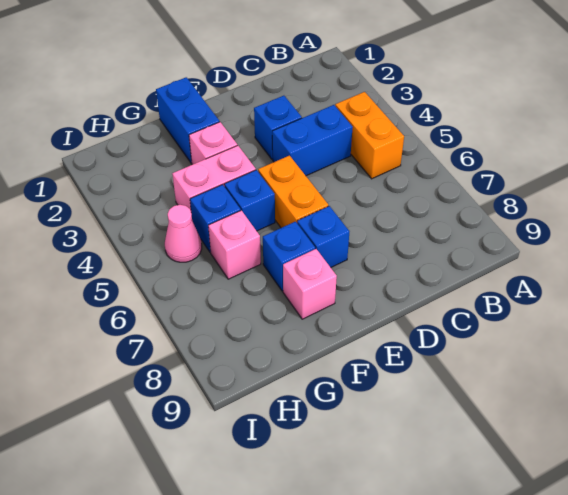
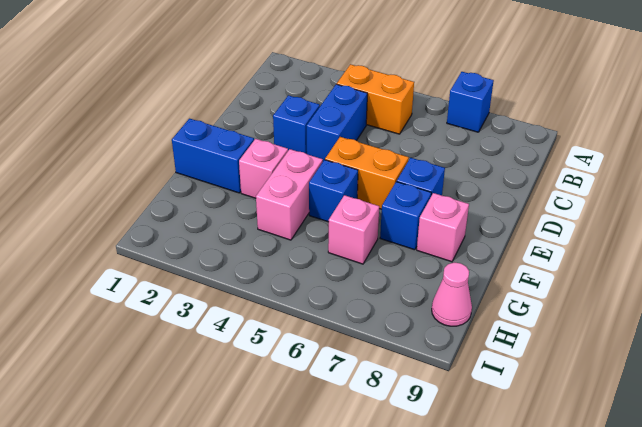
blue 1x1 brick [190,185,241,252] -> blue 1x1 brick moved to [447,72,494,132]
pink 1x1 cone [165,205,202,262] -> pink 1x1 cone moved to [432,263,472,326]

